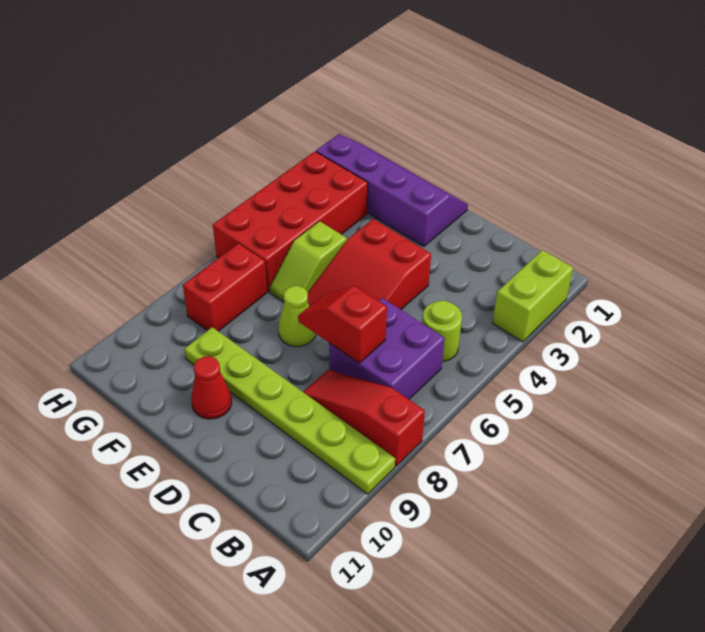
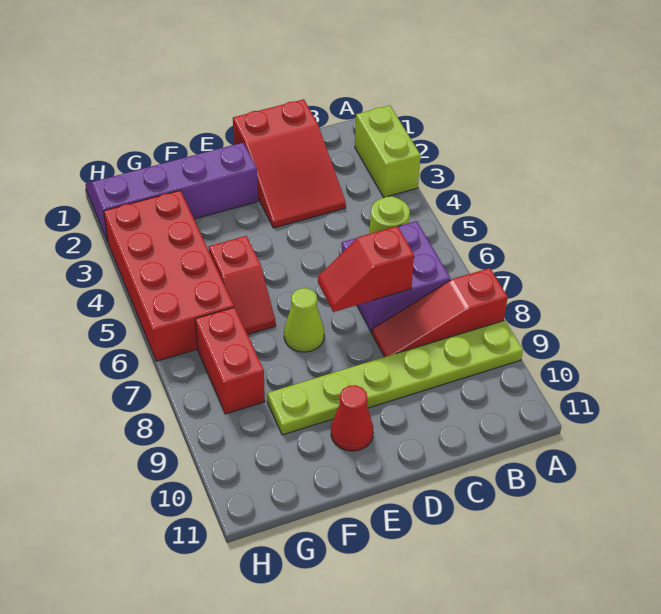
red 2x3 slope [308,219,431,309] -> red 2x3 slope moved to [233,99,346,228]
lime 1x2 slope [270,221,347,302] -> red 1x2 slope [209,236,276,335]

